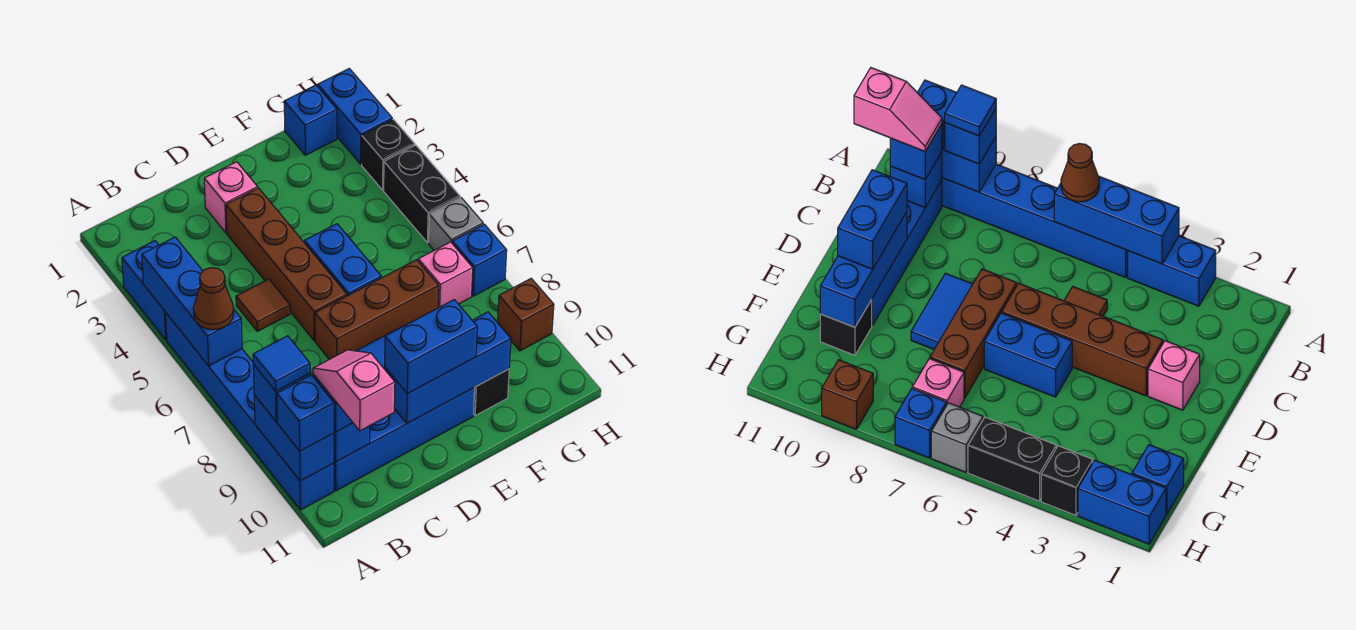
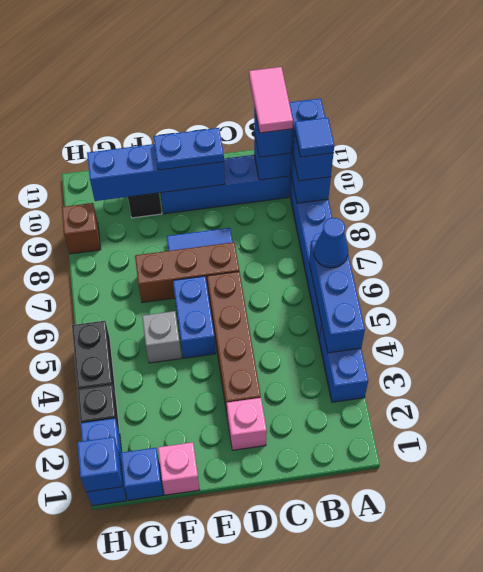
brown 1x1 cone [193,268,234,330] -> blue 1x1 cone [314,218,348,268]
pink 1x2 slope [313,350,395,431] -> pink 1x2 tile [249,67,293,133]
brown 1x1 tile [236,279,290,331] -> none
blue 1x3 brick [385,312,511,423] -> blue 1x4 brick [87,144,225,201]
blue 1x2 brick [385,300,477,394] -> blue 1x2 plate [153,128,224,170]
pink 1x1 brick [418,242,473,308] -> pink 1x1 brick moved to [158,442,200,495]
grey 1x1 brick [429,198,483,250] -> grey 1x1 brick moved to [142,311,182,363]
blue 1x1 brick [452,224,507,296] -> blue 1x1 brick moved to [77,437,122,492]

